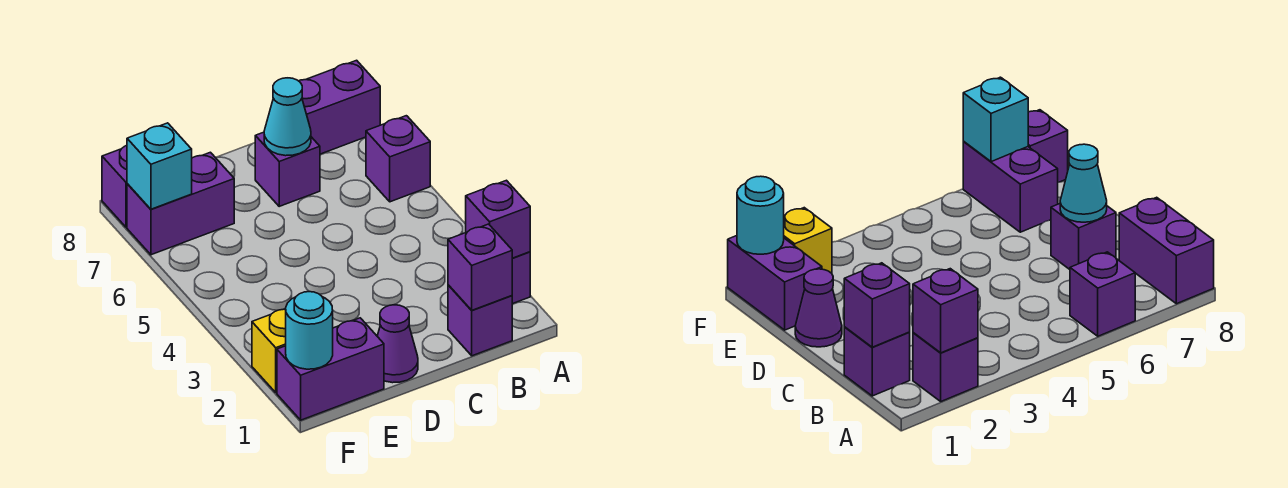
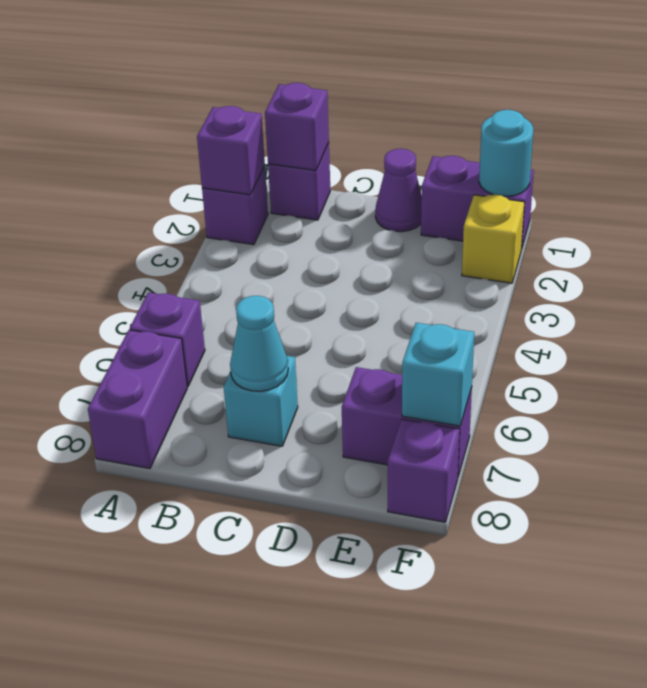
purple 1x2 brick [299,60,380,154] -> purple 1x2 brick turned to [88,330,187,469]
purple 1x1 brick [255,132,320,206] -> cyan 1x1 brick [224,356,298,446]

